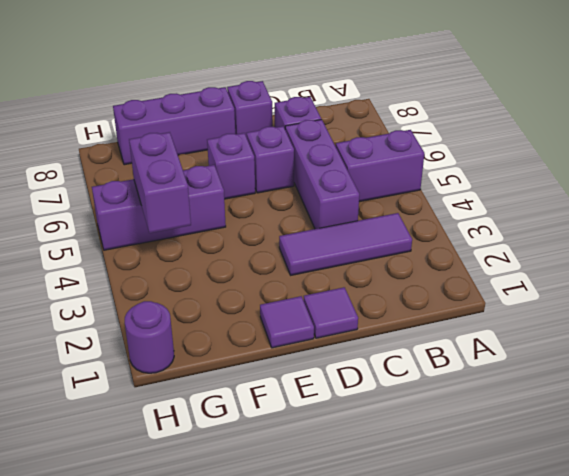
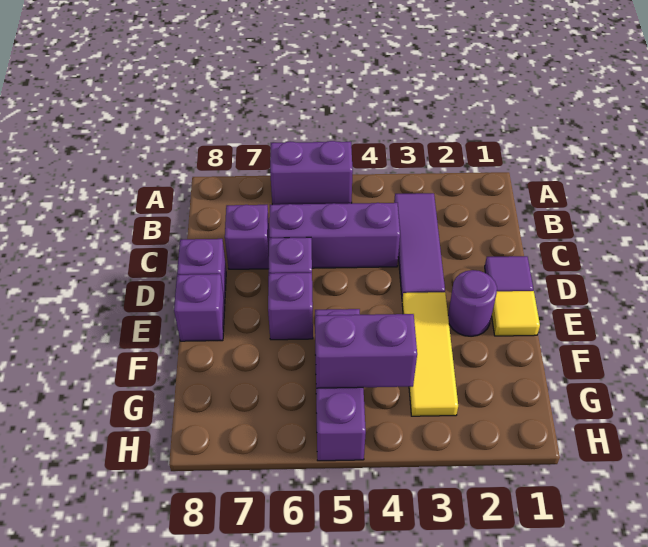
purple 1x2 brick [336,130,424,202] -> purple 1x2 brick turned to [270,141,353,205]
purple 1x1 tile [260,296,314,348] -> yellow 1x1 tile [492,291,540,336]
none -> yellow 1x3 tile [402,292,458,416]
purple 1x3 brick [113,87,235,165] -> purple 1x1 brick [174,274,225,341]
purple 1x1 round brick [125,301,174,373] -> purple 1x1 round brick moved to [448,270,497,336]

